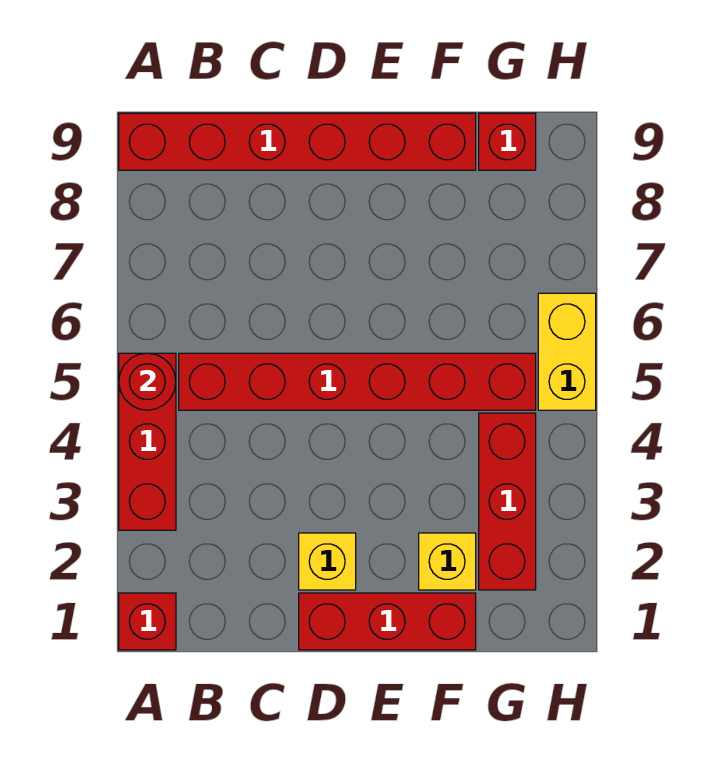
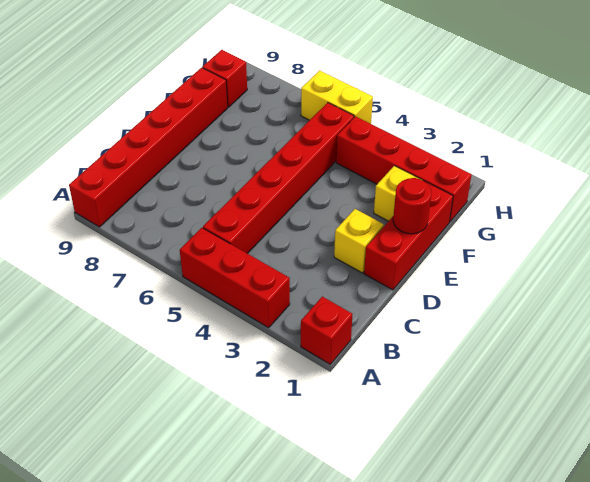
red 1x1 round brick [119,353,176,410] -> red 1x1 round brick moved to [393,178,432,234]
red 1x3 brick [479,413,536,590] -> red 1x4 brick [336,116,472,222]

